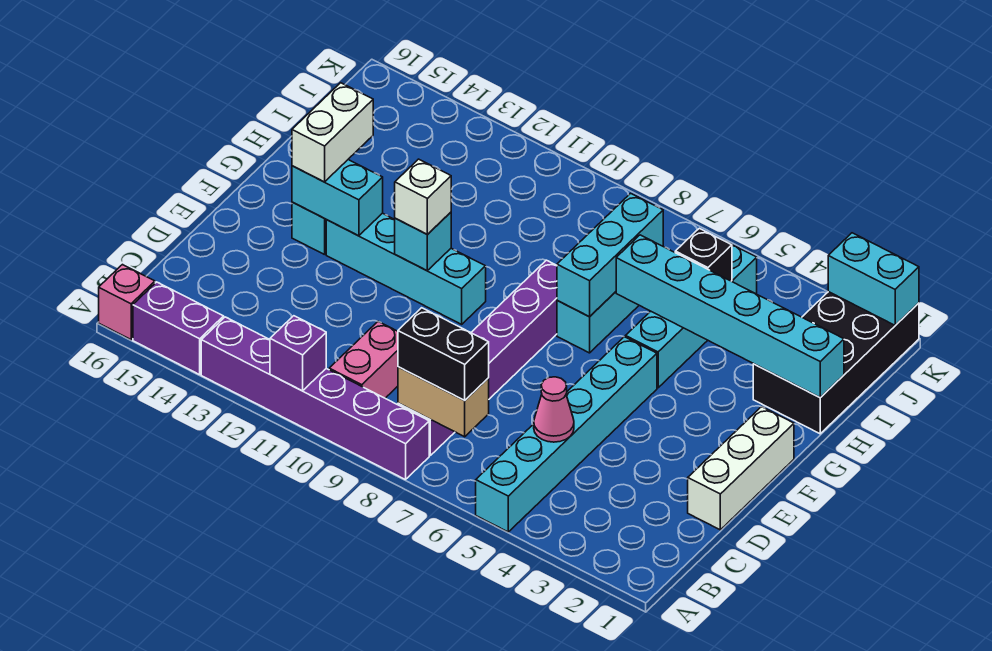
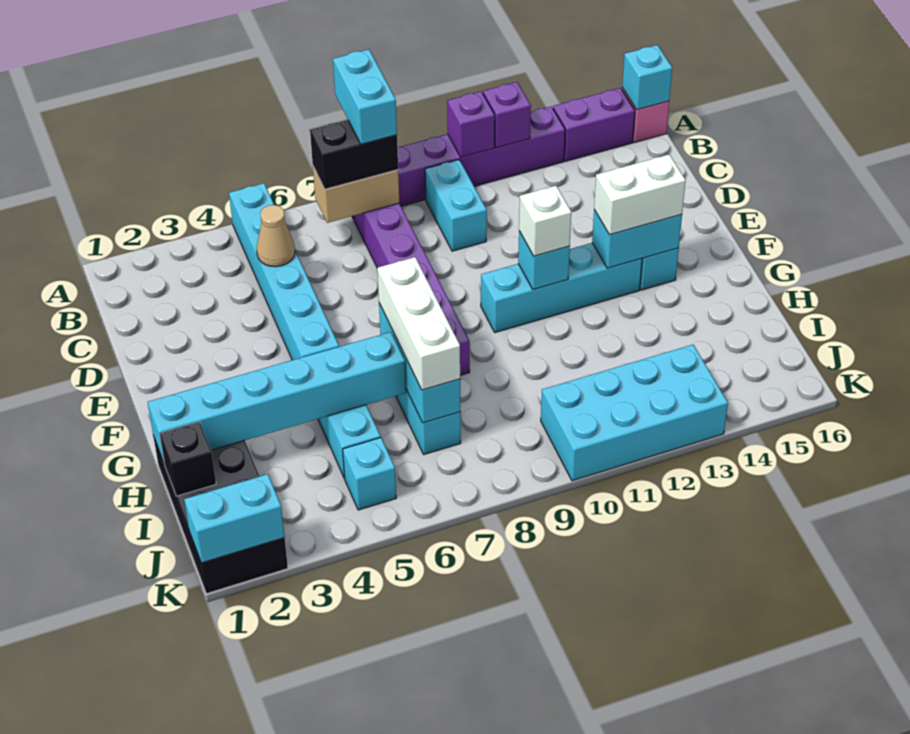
none -> cyan 1x2 brick [333,49,397,144]
none -> purple 1x1 brick [483,82,531,148]
none -> cyan 1x1 brick [622,45,672,110]
pink 1x2 brick [329,322,398,398] -> cyan 1x2 brick [425,160,487,251]
pink 1x1 cone [534,377,574,442] -> tan 1x1 cone [257,205,295,267]
white 1x3 brick [688,407,794,530] -> white 1x3 brick moved to [377,257,460,390]
white 1x2 brick [292,83,373,182] -> white 1x2 brick turned to [594,155,686,235]
black 1x1 brick [675,228,732,281] -> black 1x1 brick moved to [160,422,216,496]
none -> cyan 2x4 brick [541,345,728,481]

